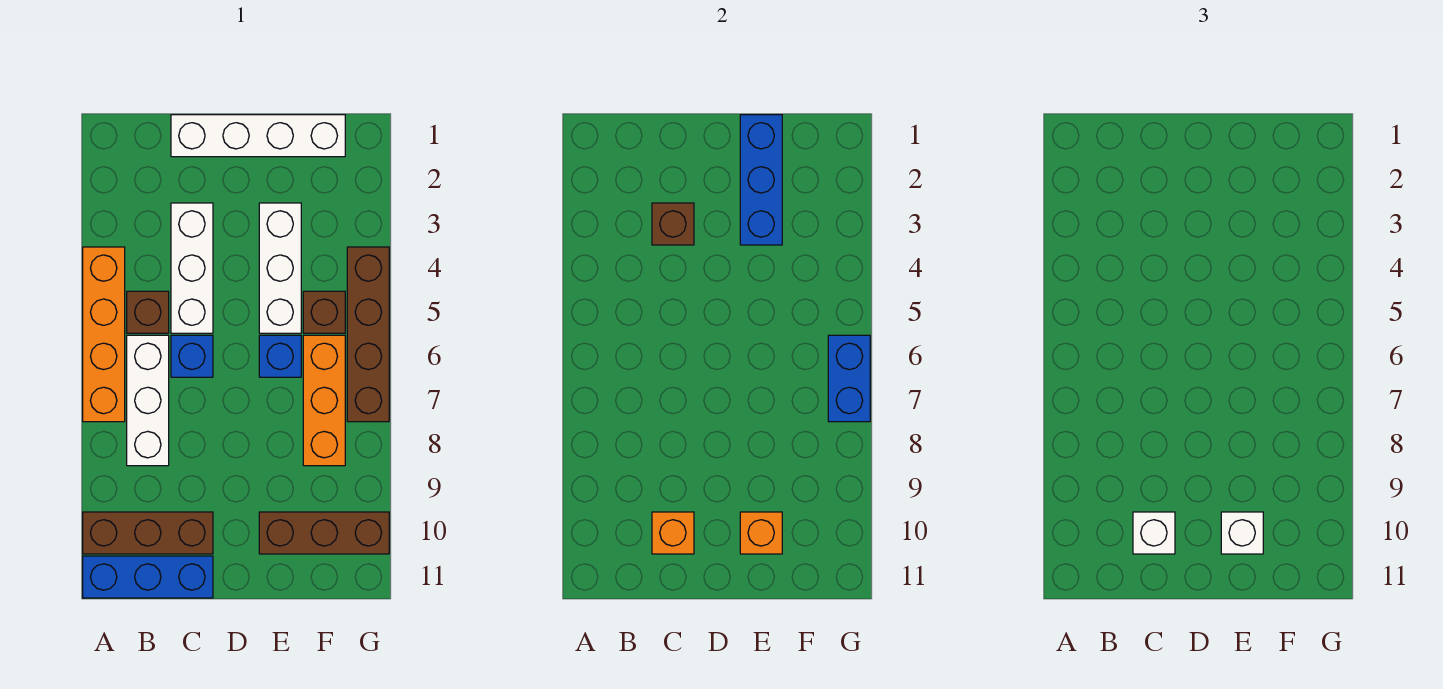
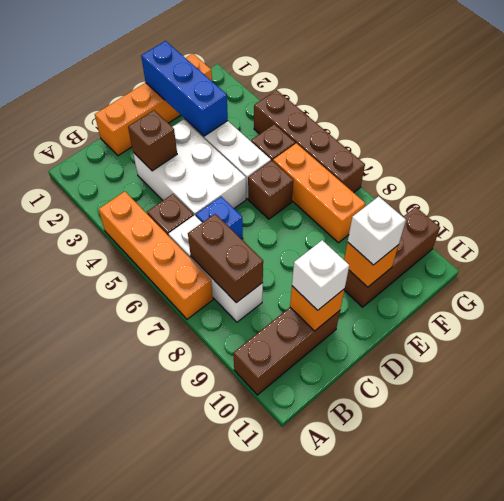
blue 1x3 brick [83,556,213,598] -> none
none -> brown 1x2 brick [188,214,263,303]
white 1x4 brick [171,115,345,157] -> orange 1x4 brick [95,54,212,156]
white 1x3 brick [171,203,213,333] -> white 2x3 brick [133,120,246,216]
blue 1x1 brick [259,335,301,377] -> brown 1x1 brick [248,161,293,219]
blue 1x2 brick [828,335,870,422] -> none

